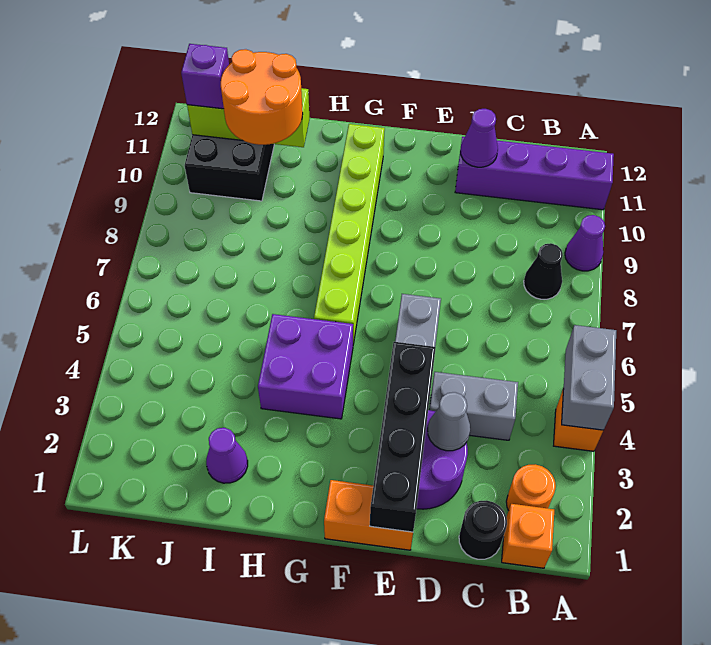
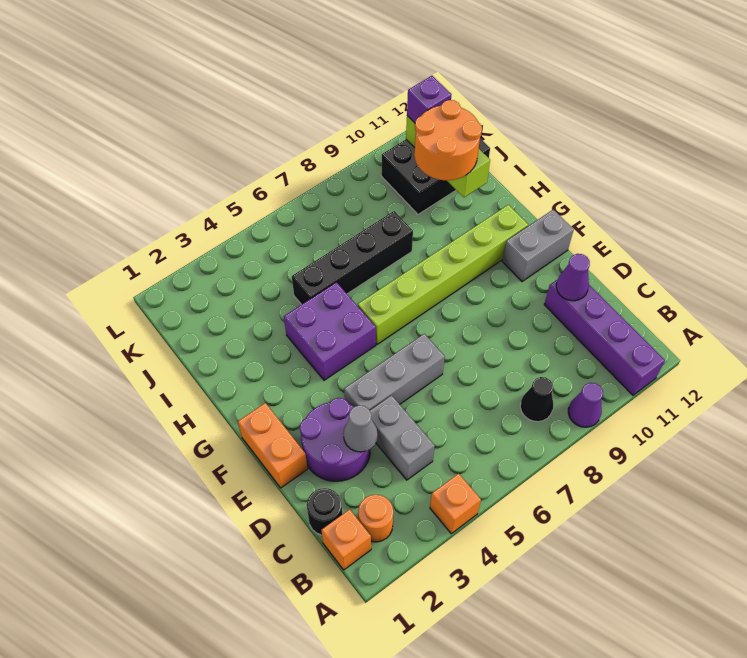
grey 1x2 brick [562,325,616,430] -> grey 1x2 brick moved to [502,210,574,282]
black 1x4 brick [370,342,436,532] -> black 1x4 brick moved to [292,211,413,305]
purple 1x1 cone [206,428,248,483] -> none

